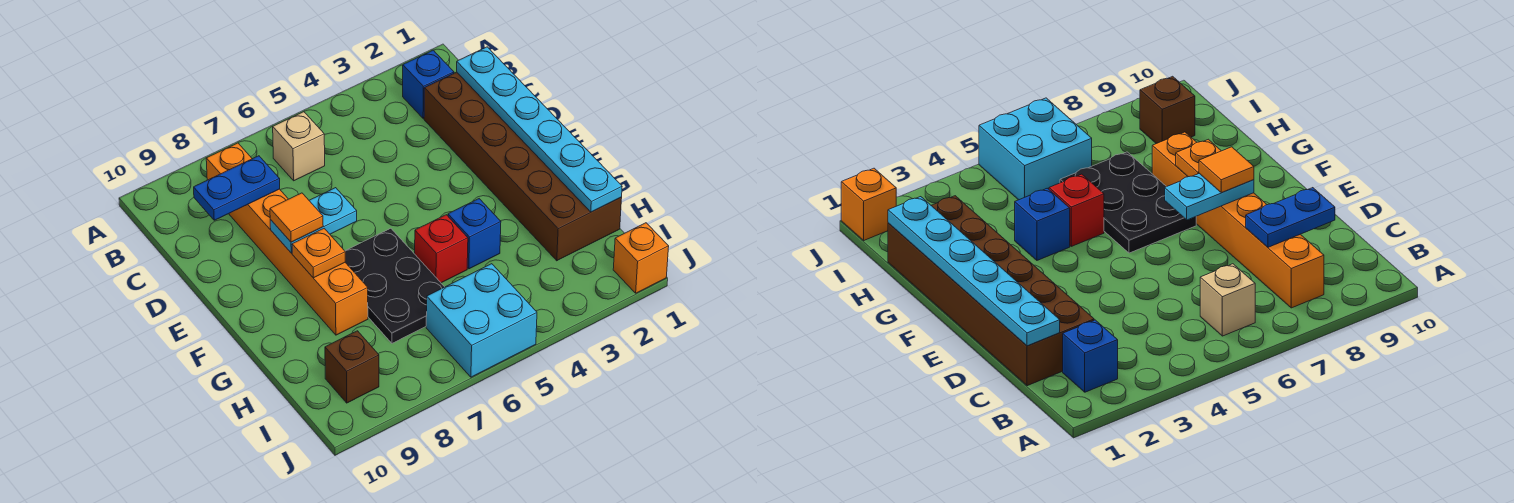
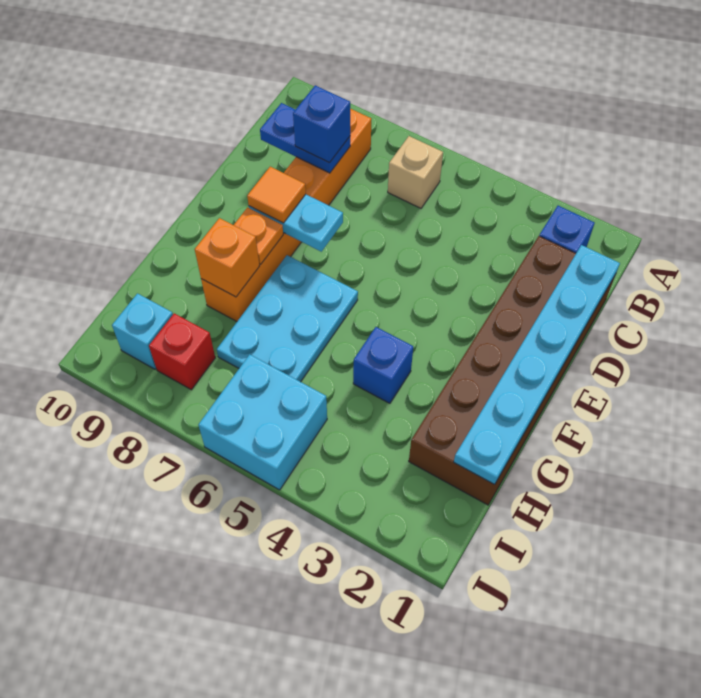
none -> blue 1x1 brick [293,85,350,163]
black 2x3 plate [345,228,444,343] -> cyan 2x3 plate [217,255,358,382]
red 1x1 brick [415,215,468,283] -> red 1x1 brick moved to [149,313,215,390]
brown 1x1 brick [325,331,379,403] -> cyan 1x1 brick [112,294,173,369]
orange 1x1 brick [613,223,669,293] -> orange 1x1 brick moved to [195,218,259,297]

